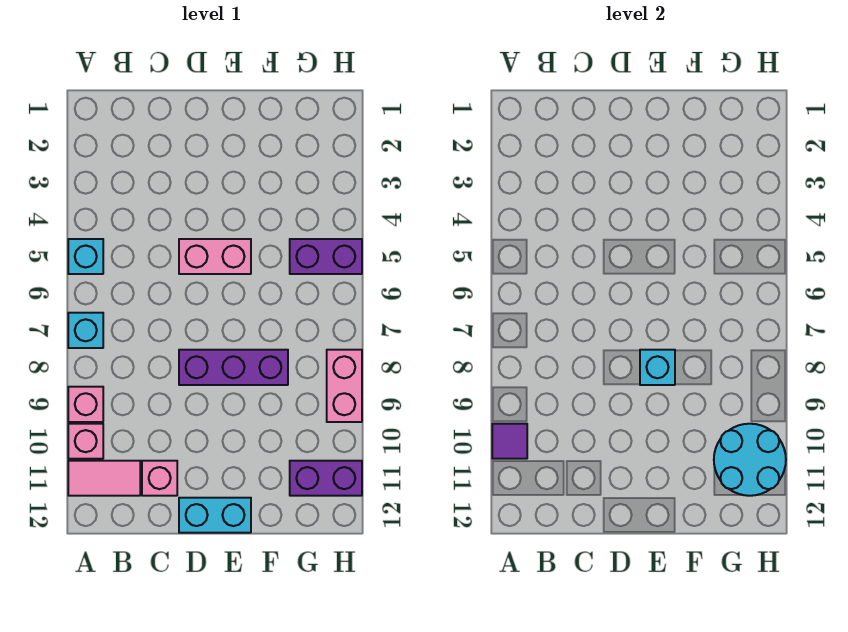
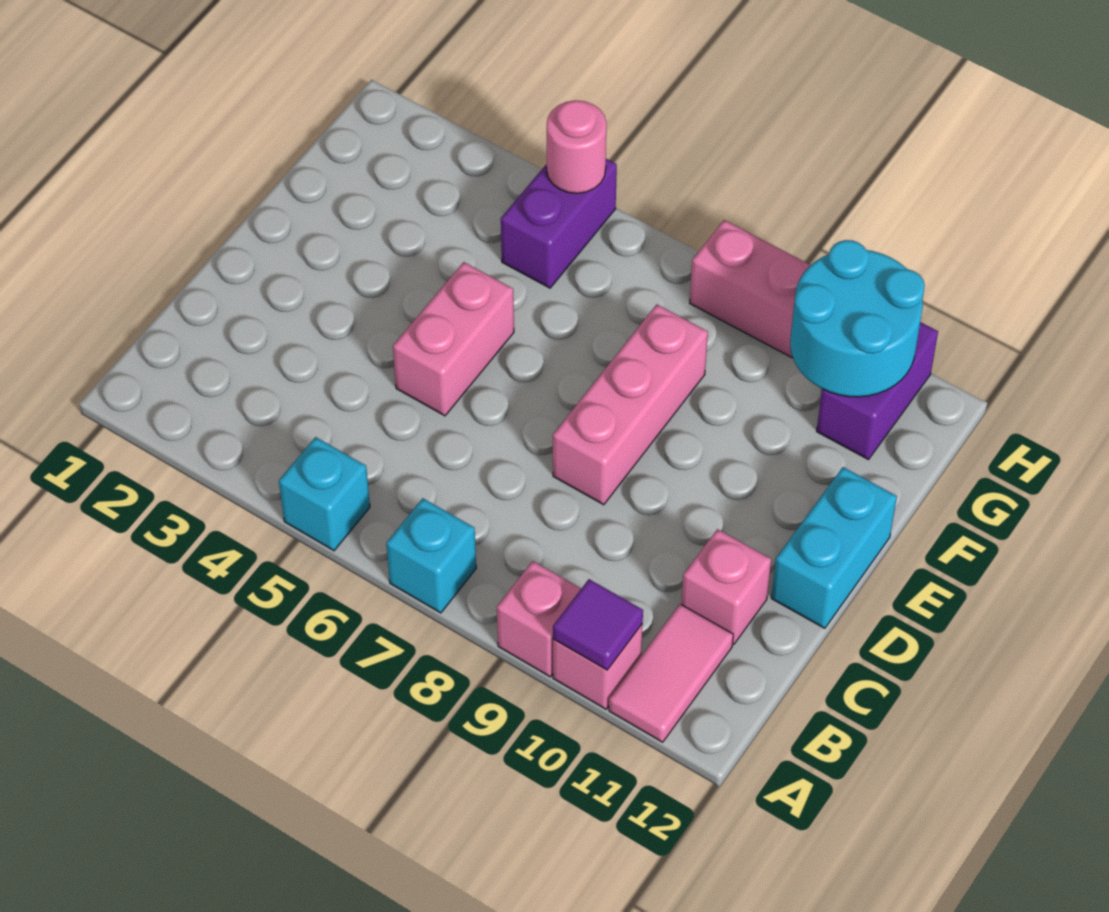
purple 1x3 brick [179,350,288,385] -> pink 1x3 brick [553,305,708,505]
cyan 1x1 brick [640,350,675,385] -> none
none -> pink 1x1 round brick [547,100,606,193]

